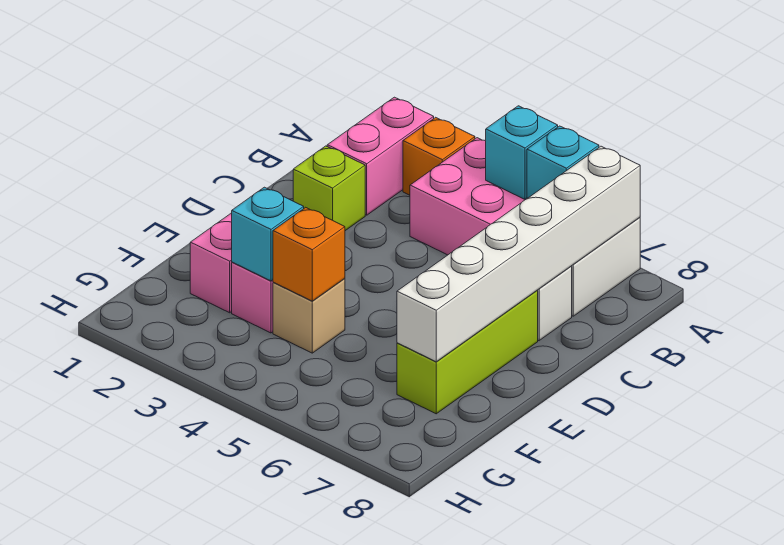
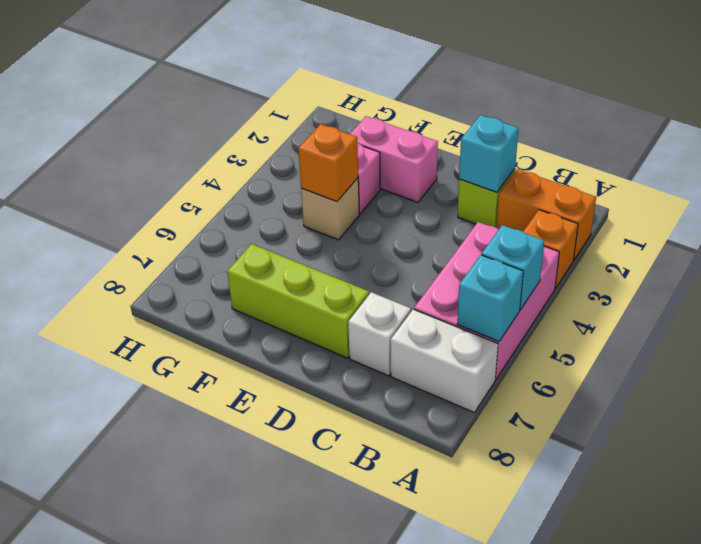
pink 1x2 brick [327,97,434,215] -> orange 1x2 brick [496,169,596,260]
white 1x6 brick [397,146,640,362] -> none
cyan 1x1 brick [232,187,304,281] -> cyan 1x1 brick moved to [459,115,519,192]

